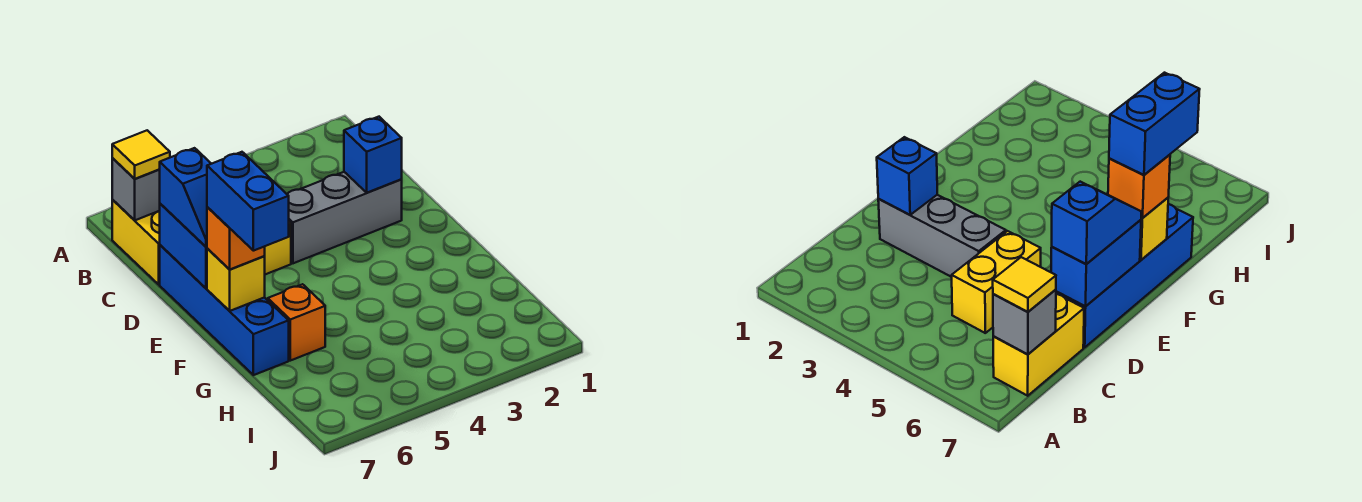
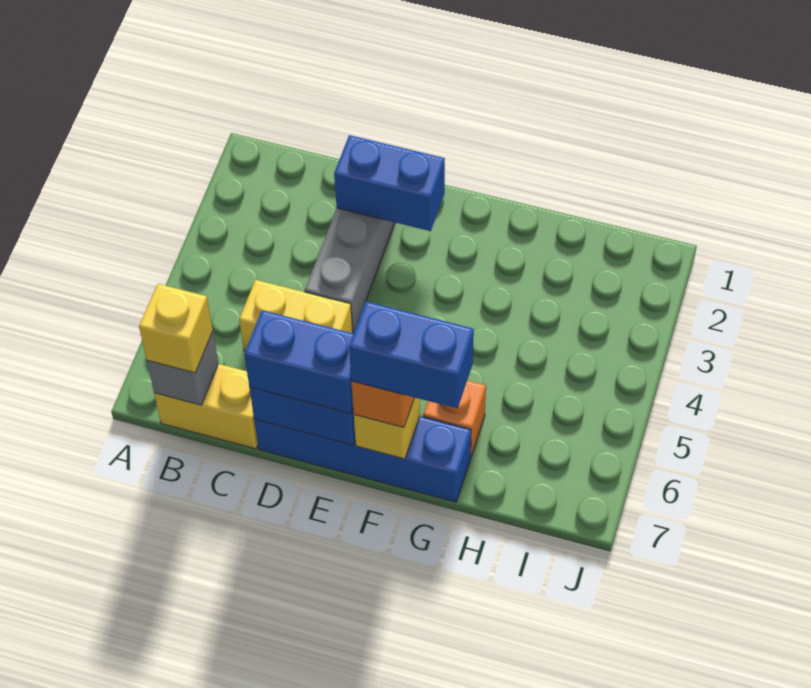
yellow 1x1 tile [112,130,170,179] -> yellow 1x1 brick [139,284,213,373]
blue 1x1 brick [344,117,402,193] -> blue 1x2 brick [334,135,445,231]
blue 1x2 slope [160,148,211,247] -> blue 1x2 brick [244,310,353,414]

